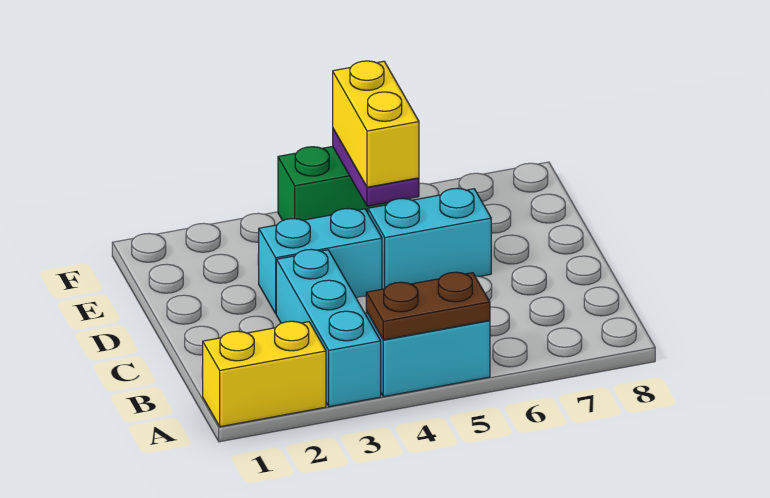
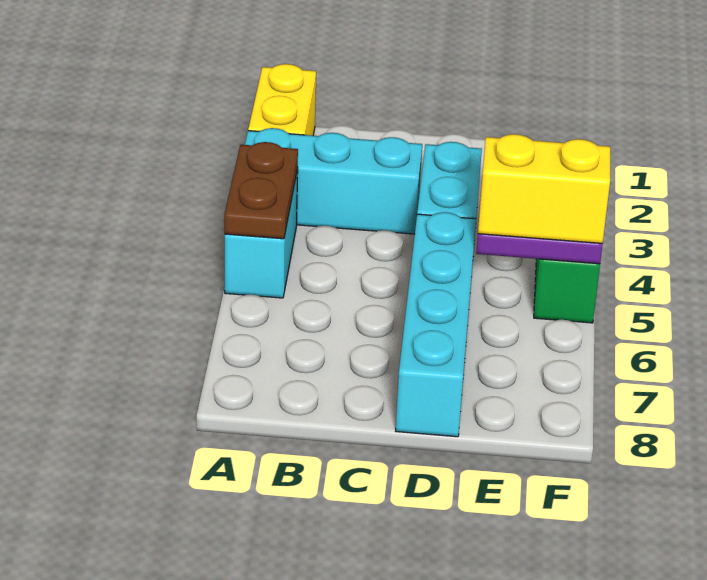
cyan 1x2 brick [368,188,491,289] -> cyan 1x4 brick [396,212,476,437]

